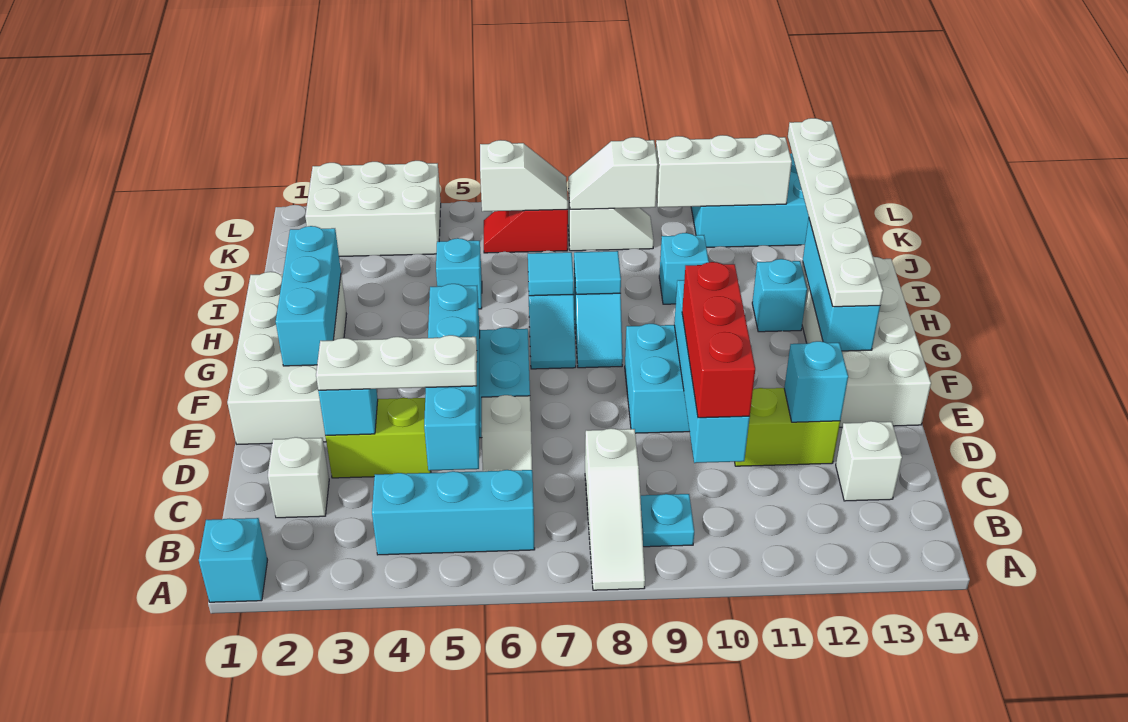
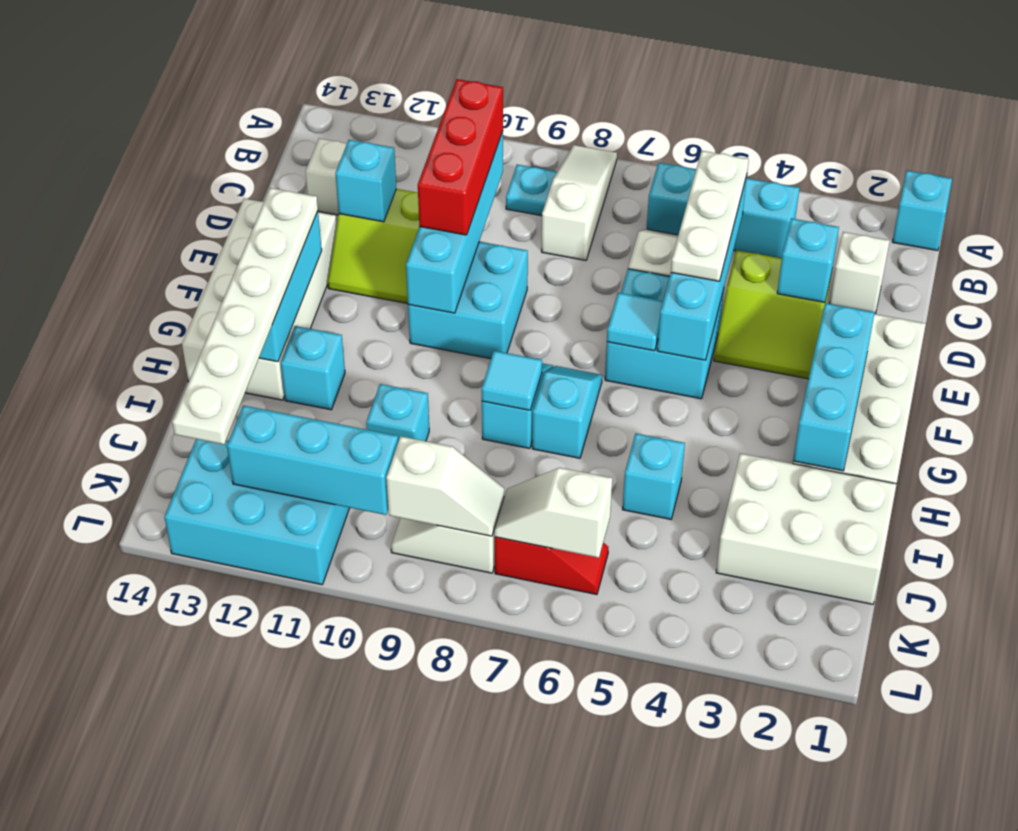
white 1x3 plate [316,335,477,390] -> white 1x3 plate turned to [671,151,749,281]
cyan 1x1 tile [528,252,574,296] -> cyan 1x1 tile moved to [607,293,663,351]
white 2x3 brick [305,161,441,257] -> white 2x3 brick moved to [716,454,897,604]
white 1x3 brick [656,134,792,207] -> cyan 1x3 brick [227,405,398,515]

